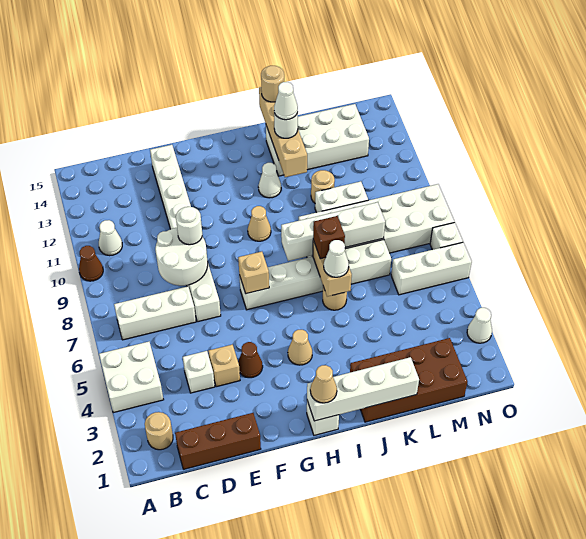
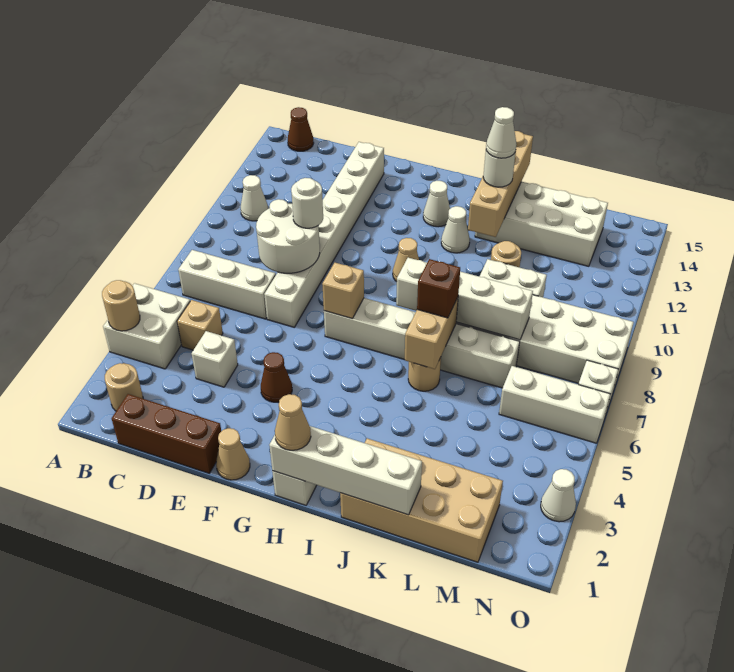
brown 1x1 cone [79,246,103,281] -> brown 1x1 cone moved to [288,107,314,151]
tan 1x1 brick [208,345,240,387] -> tan 1x1 brick moved to [177,300,223,350]
tan 1x1 cone [288,330,312,365] -> tan 1x1 cone moved to [216,428,250,480]
brown 2x4 brick [350,338,467,422] -> tan 2x4 brick [340,438,503,562]
white 1x1 cone [324,240,349,277] -> white 1x1 cone moved to [423,181,450,227]
tan 1x1 round brick [261,66,284,102] -> tan 1x1 round brick moved to [102,280,140,331]

